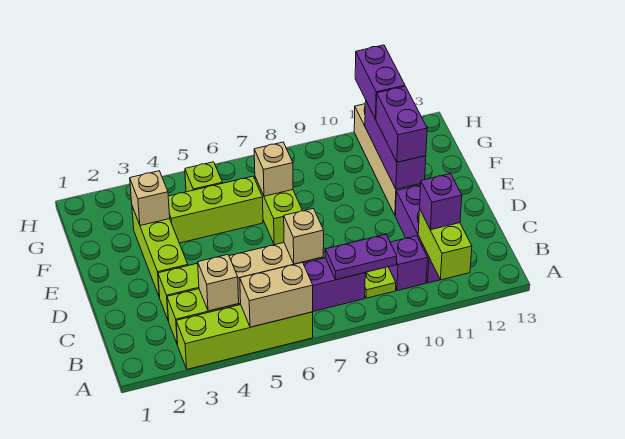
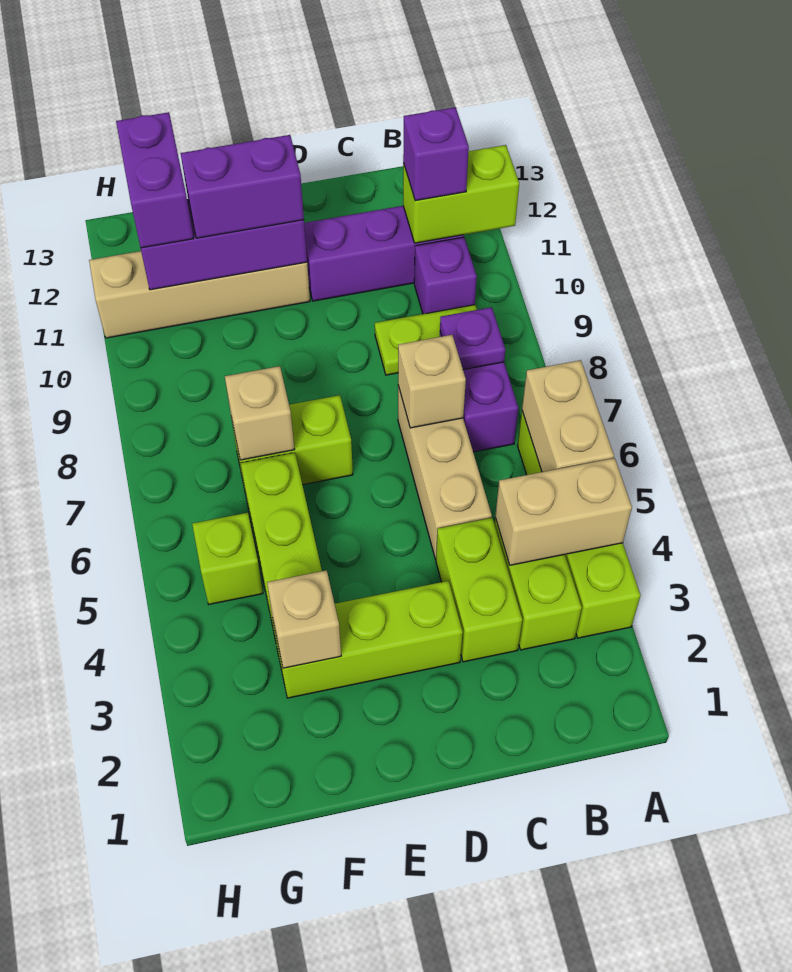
tan 1x1 brick [198,255,239,311] -> tan 1x2 brick [495,458,632,565]
purple 1x2 plate [325,234,397,280] -> purple 1x1 plate [440,307,505,370]
purple 1x2 brick [355,45,405,119] -> purple 1x2 brick turned to [116,112,194,248]

